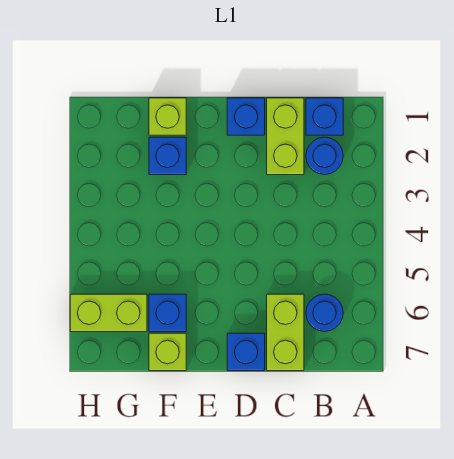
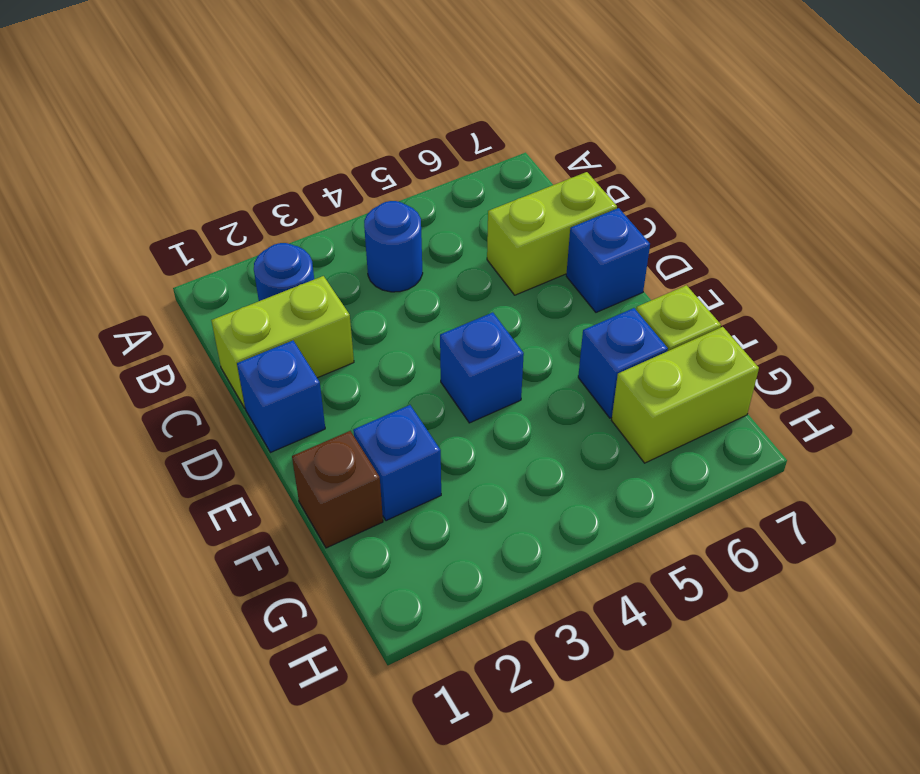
blue 1x1 brick [306,98,343,135] -> blue 1x1 brick moved to [440,312,524,423]
blue 1x1 round brick [306,294,343,332] -> blue 1x1 round brick moved to [364,201,423,292]
lime 1x1 brick [149,98,186,135] -> brown 1x1 brick [292,431,383,548]
lime 1x2 brick [70,294,147,332] -> lime 1x2 brick turned to [612,327,759,463]

